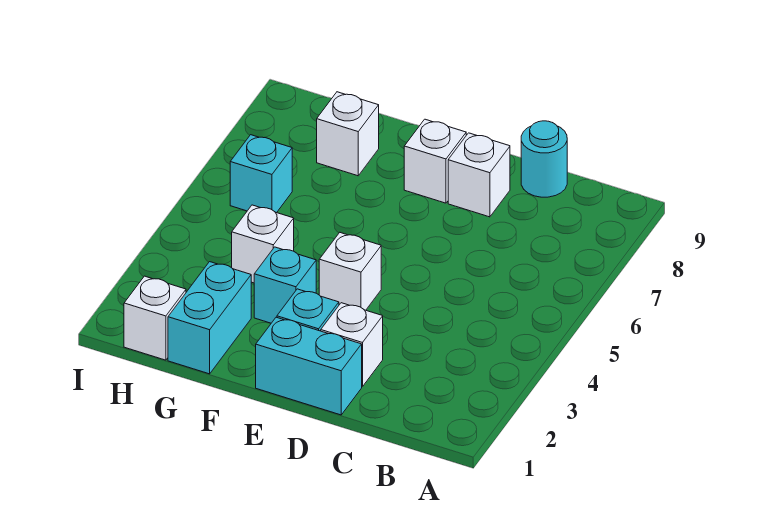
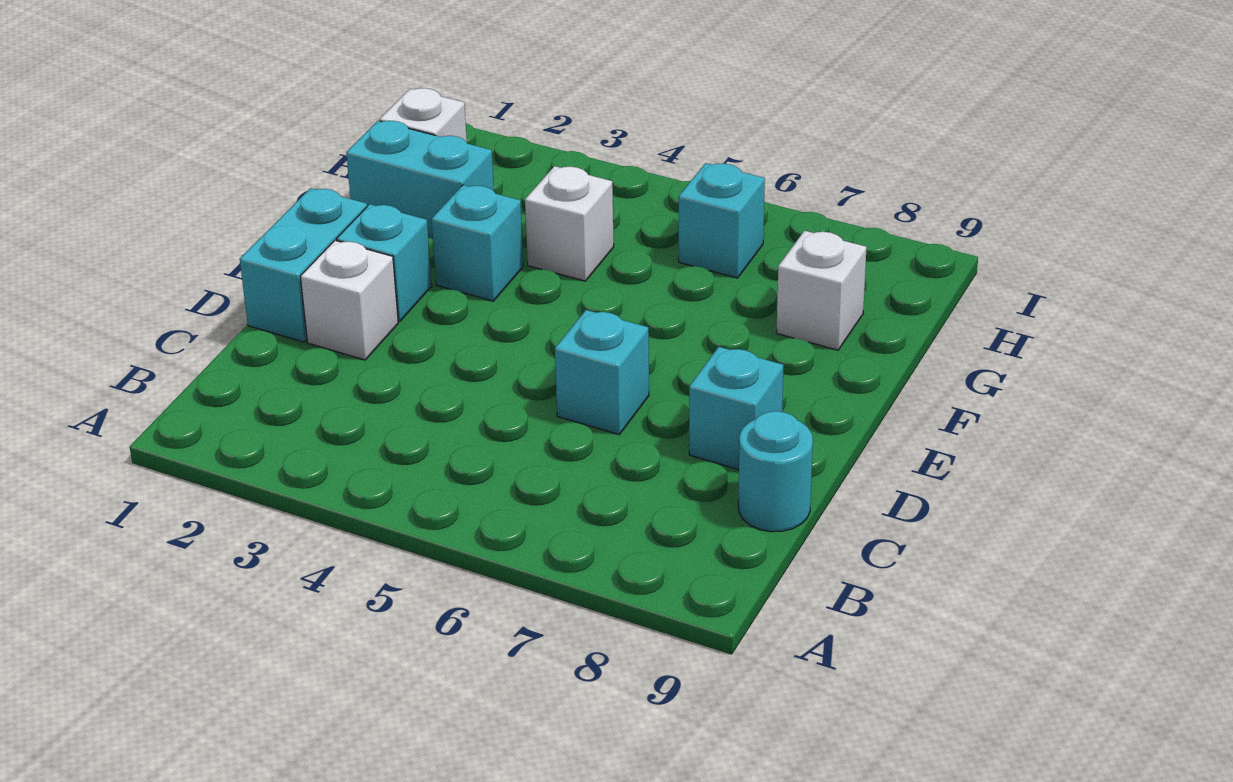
none -> cyan 1x1 brick [555,310,649,434]
white 1x1 brick [448,133,510,217] -> cyan 1x1 brick [689,347,783,470]
white 1x1 brick [319,233,381,310] -> none
white 1x1 brick [404,119,466,203] -> none

